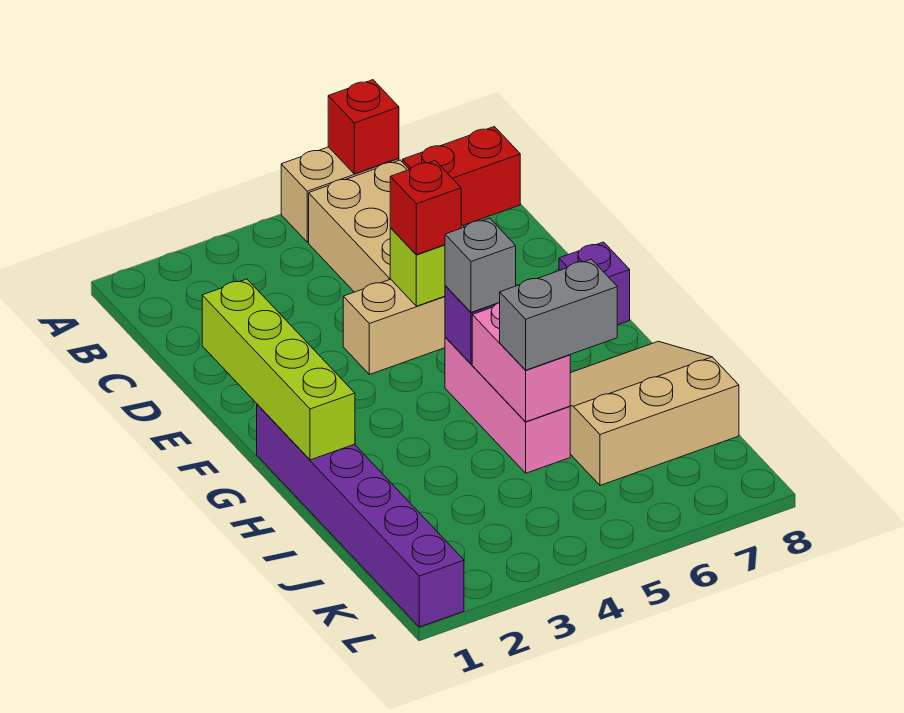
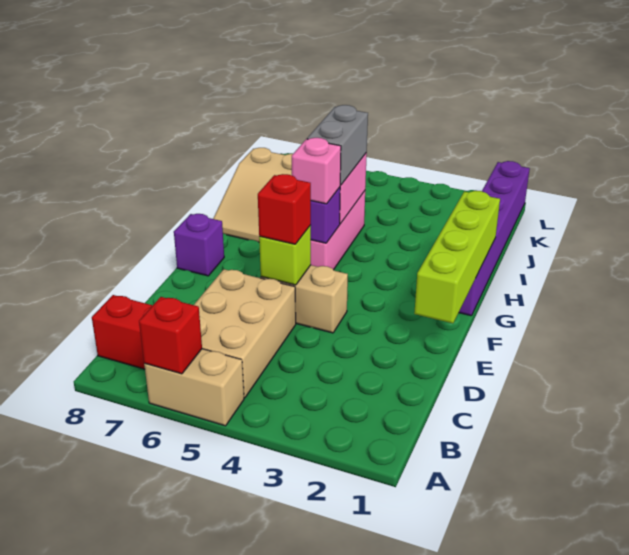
grey 1x1 brick [445,218,516,312] -> pink 1x1 brick [292,138,341,204]
grey 1x2 brick [499,259,617,370] -> grey 1x2 brick turned to [307,105,368,185]

